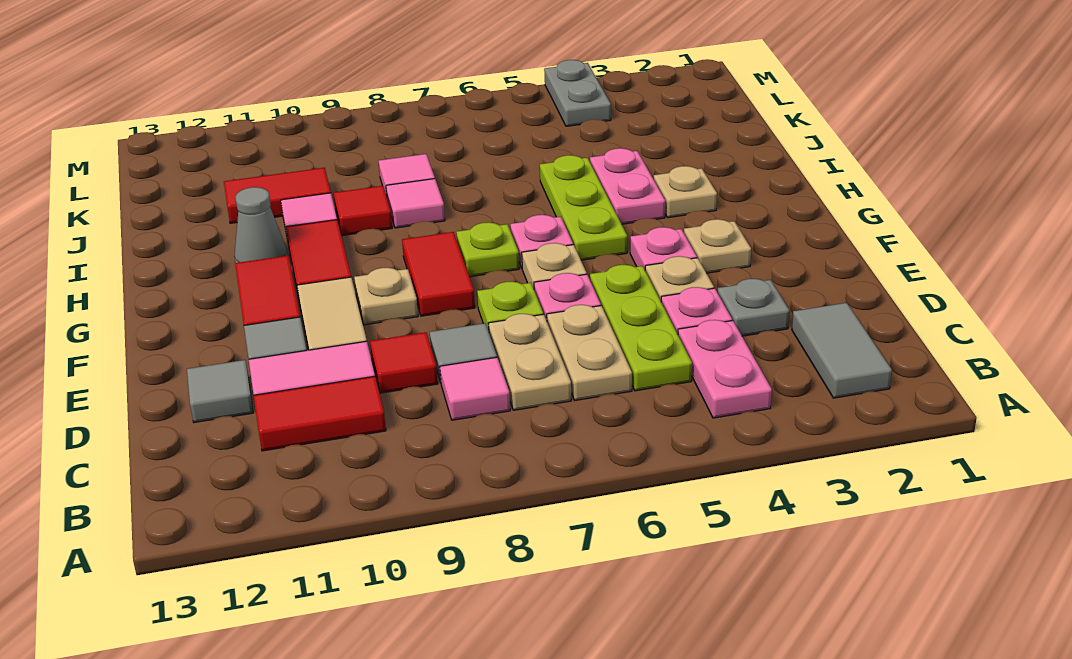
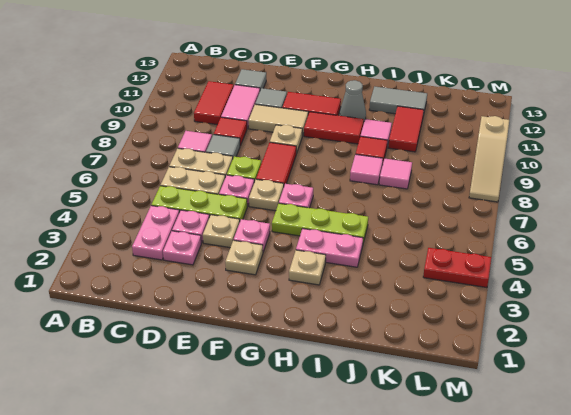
grey 1x2 tile [792,303,892,398] -> grey 1x2 tile moved to [369,86,427,116]
pink 1x2 plate [678,320,772,418] -> pink 1x2 plate turned to [132,206,179,260]
grey 1x1 plate [717,279,789,336] -> pink 1x1 plate [163,231,201,265]
red 1x2 tile [402,232,475,316] -> red 1x2 tile turned to [256,142,296,185]
lime 1x1 plate [456,222,519,277] -> none
grey 1x2 plate [544,60,611,126] -> red 1x2 plate [423,248,491,288]
none -> tan 1x3 slope [469,116,509,202]

